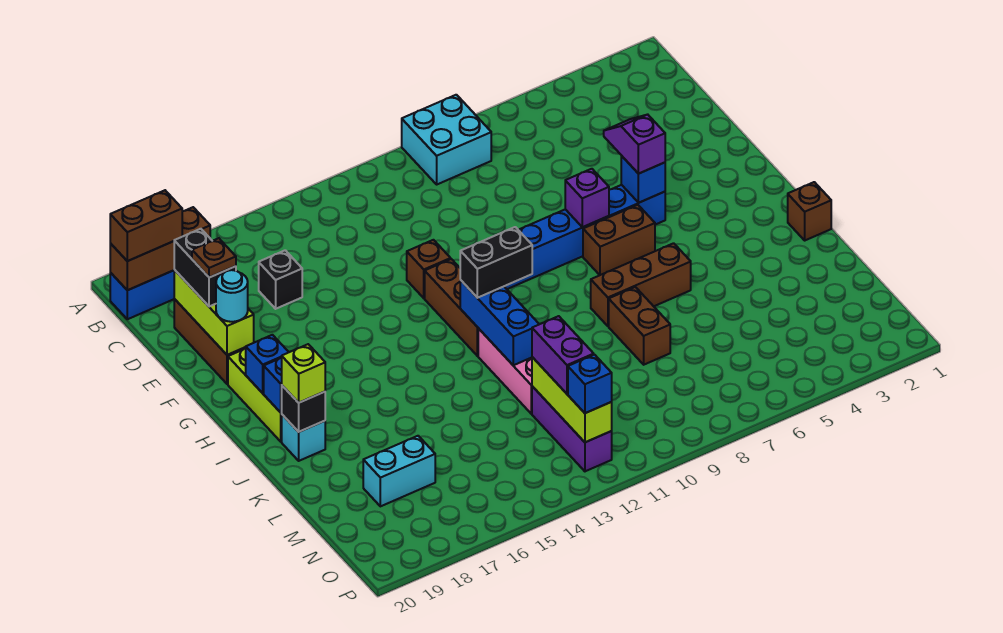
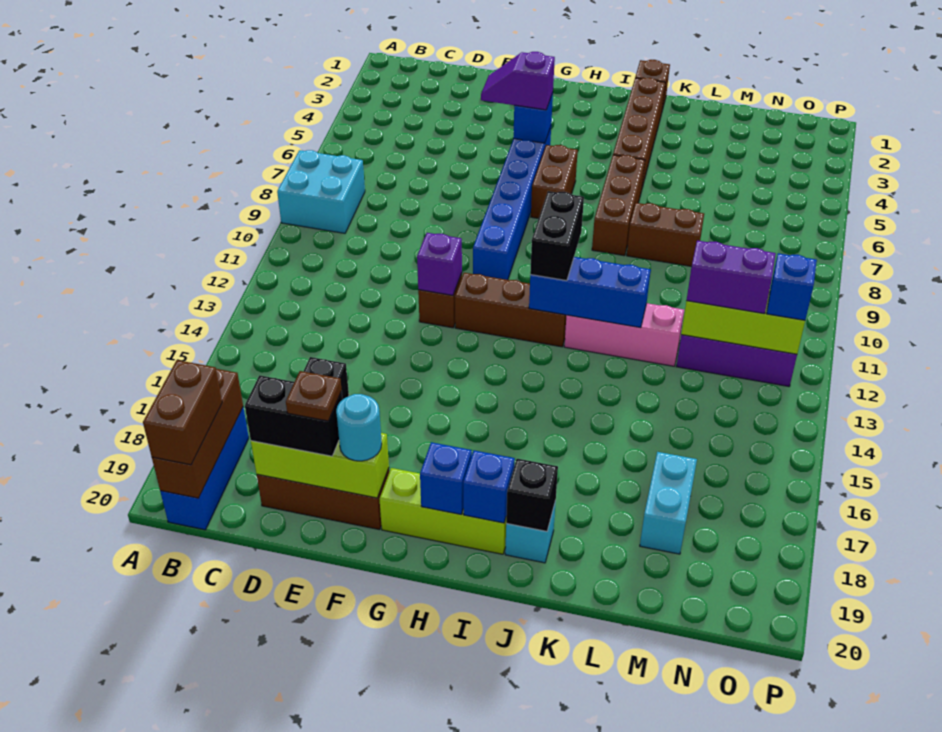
purple 1x1 brick [565,169,609,227] -> purple 1x1 brick moved to [417,233,462,295]
none -> brown 1x4 brick [613,78,665,188]
lime 1x1 brick [282,344,325,403] -> none

